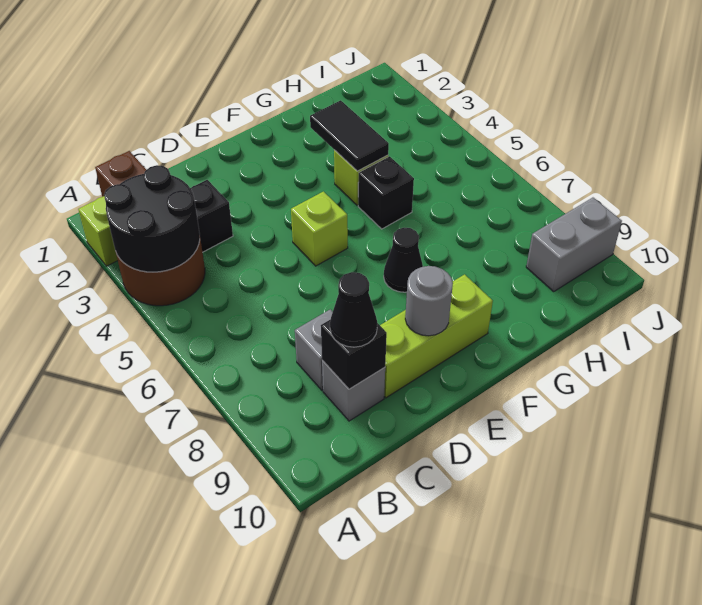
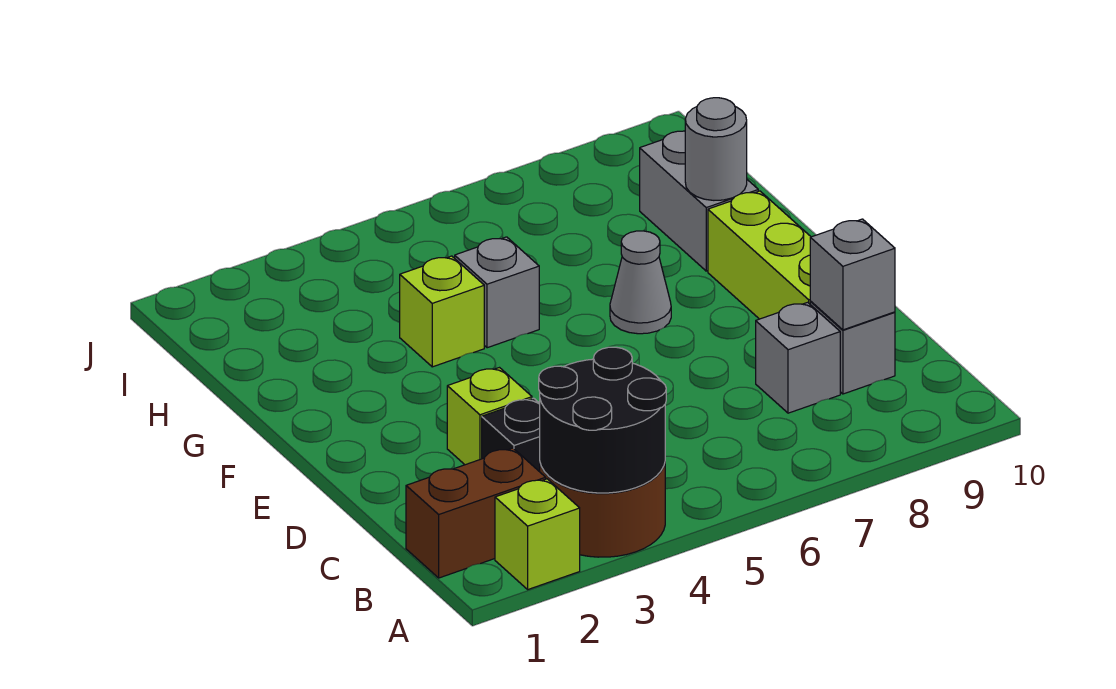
black 1x1 brick [321,319,387,389] -> grey 1x1 brick [810,219,895,330]
black 1x1 cone [330,272,377,347] -> none
lime 1x1 brick [291,192,348,266] -> lime 1x1 brick moved to [447,368,532,465]
grey 1x1 round brick [405,266,453,336] -> grey 1x1 round brick moved to [685,98,747,200]
black 1x1 cone [384,228,423,292] -> grey 1x1 cone [610,231,671,334]
black 1x2 tile [310,100,389,171] -> none
black 1x1 brick [358,156,414,229] -> grey 1x1 brick [455,237,539,348]
grey 1x2 brick [526,198,622,291] -> grey 1x2 brick moved to [640,131,758,271]

